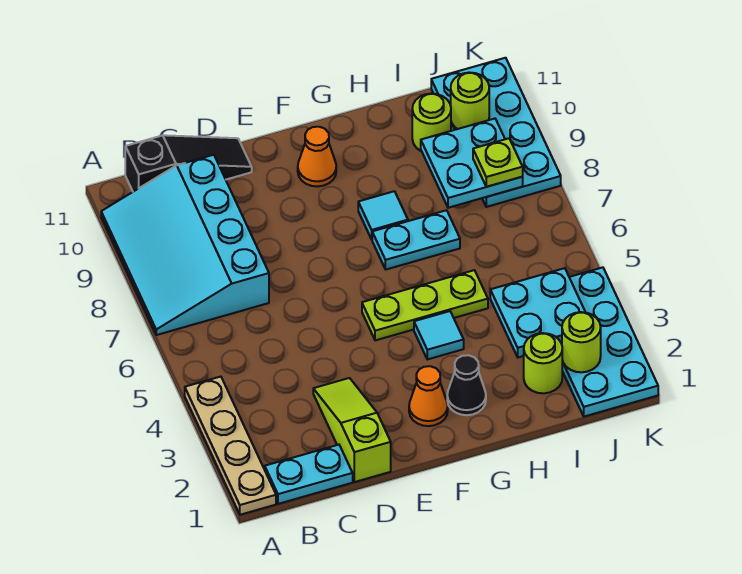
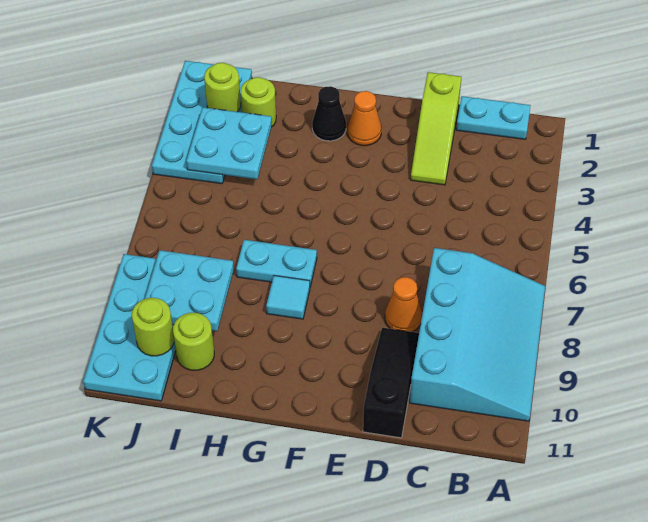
tan 1x4 plate [185,377,276,515] -> none
black 1x3 slope [125,135,252,192] -> black 1x3 slope turned to [363,328,419,438]
lime 1x3 plate [362,270,488,340] -> none
orange 1x1 cone [298,127,336,187] -> orange 1x1 cone moved to [385,277,422,332]
cyan 1x1 tile [414,311,464,359] -> none
lime 1x1 plate [473,138,523,187] -> none

